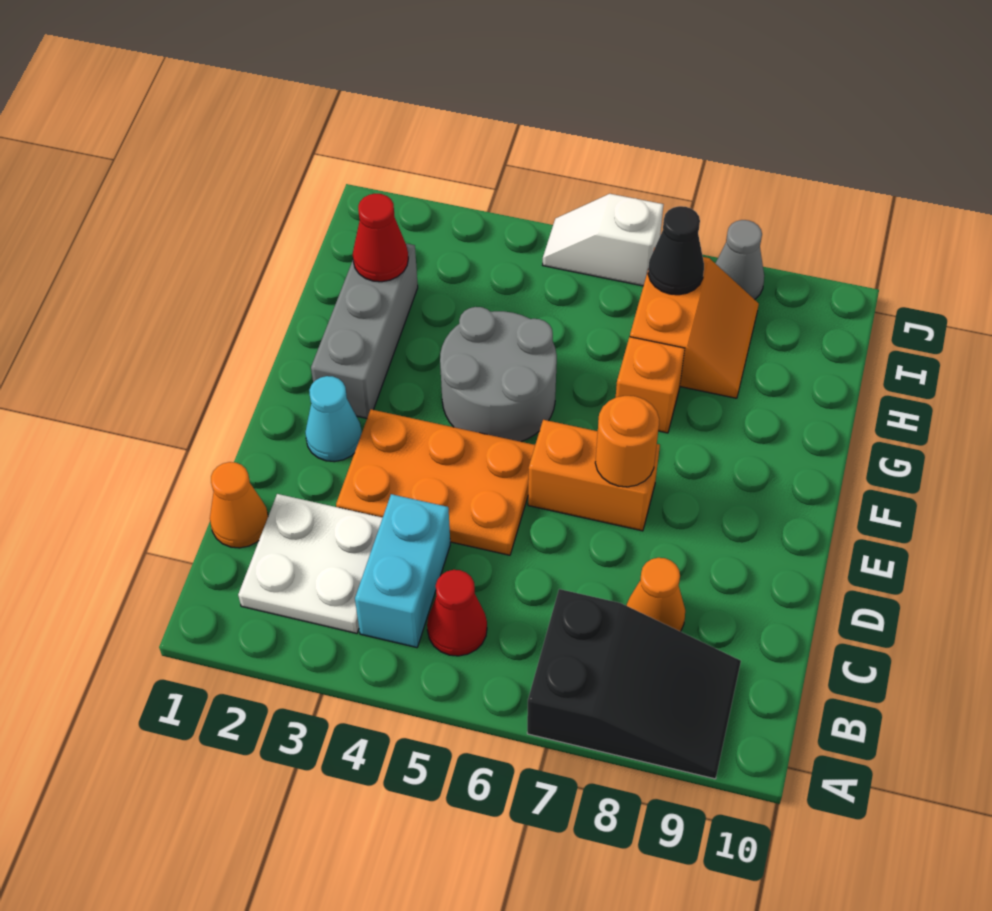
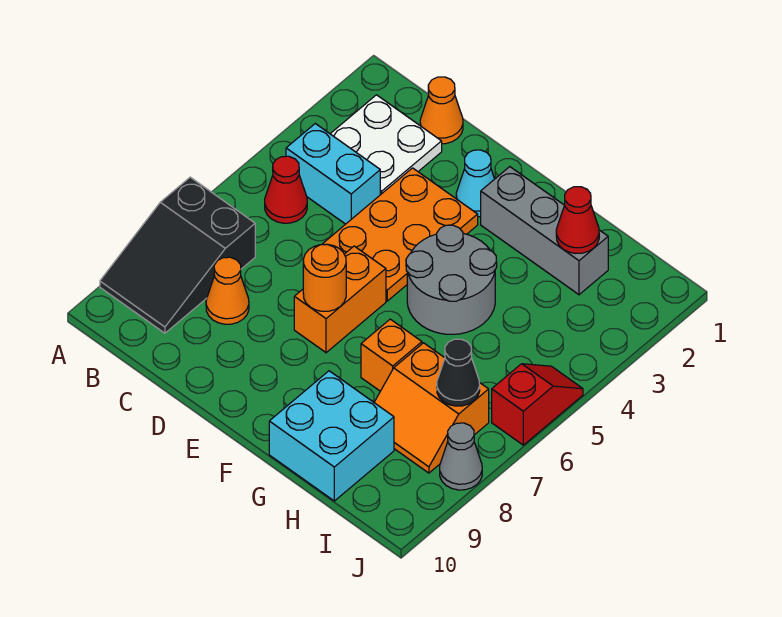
none -> cyan 2x2 brick [269,371,394,501]
white 1x2 slope [543,194,664,286] -> red 1x2 slope [492,364,583,445]

